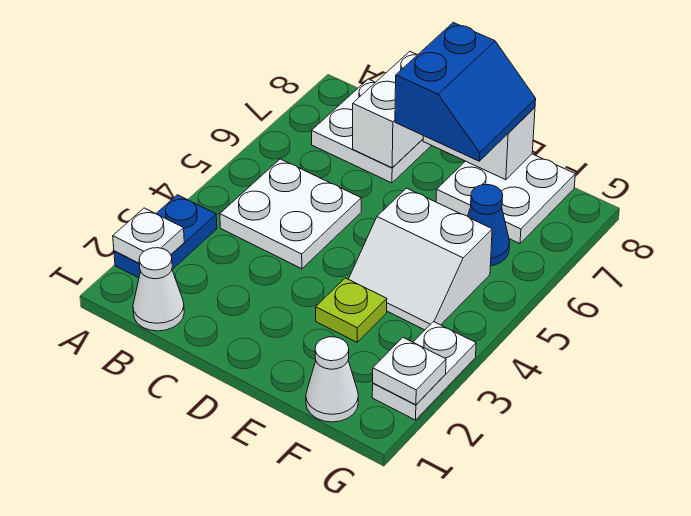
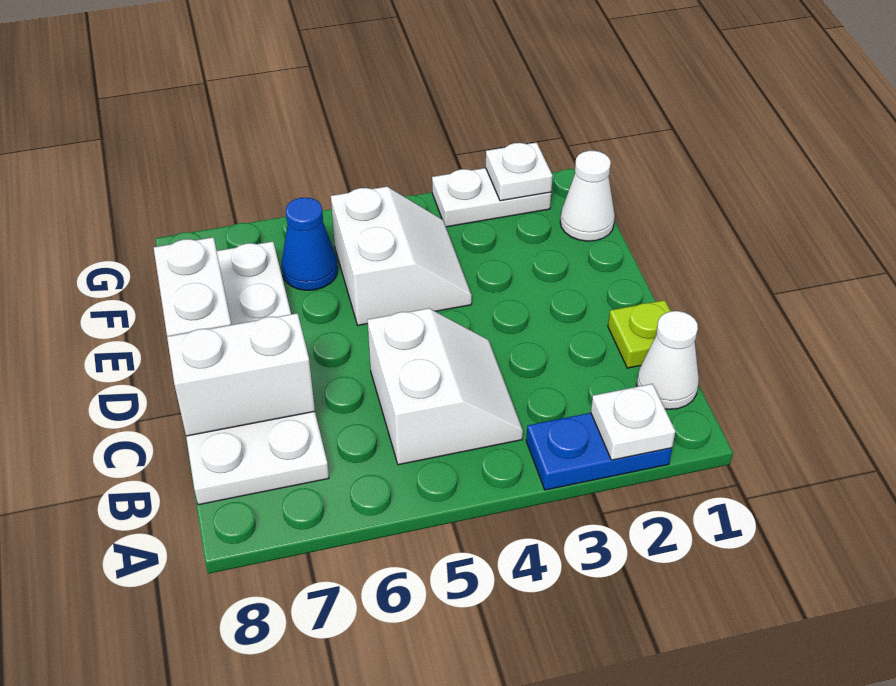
white 2x2 plate [220,159,361,269] -> white 2x2 slope [367,308,523,465]
blue 2x2 slope [395,23,536,161] -> none
lime 1x1 plate [316,278,387,342] -> lime 1x1 plate moved to [608,300,670,368]

